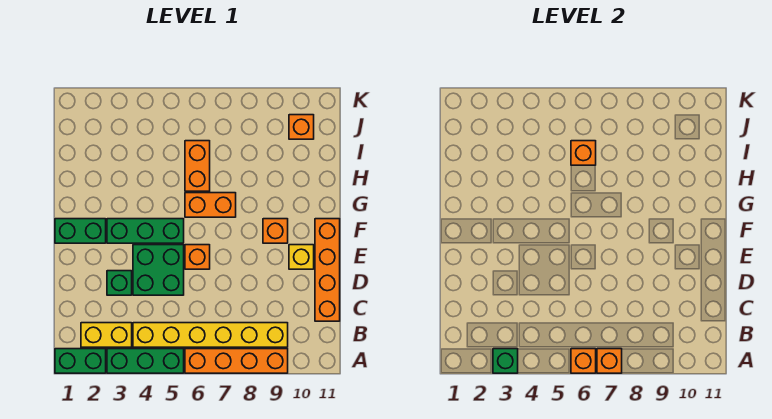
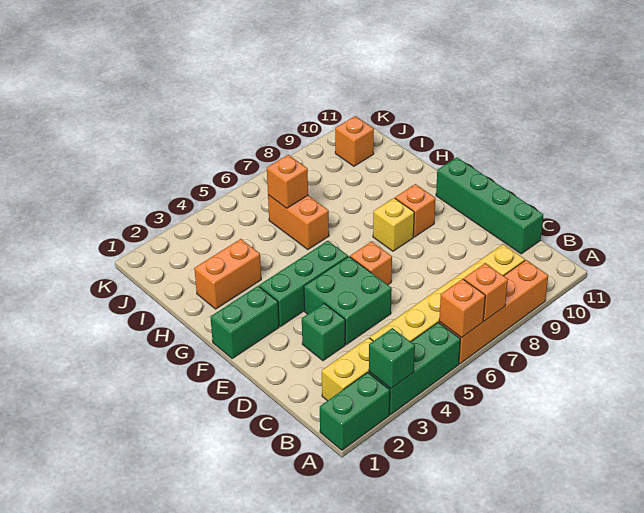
orange 1x4 brick [315,219,340,321] -> green 1x4 brick [436,157,543,254]
yellow 1x1 brick [289,245,314,269] -> yellow 1x1 brick moved to [373,198,414,251]
orange 1x2 brick [185,193,236,217] -> orange 1x2 brick moved to [194,239,261,309]

